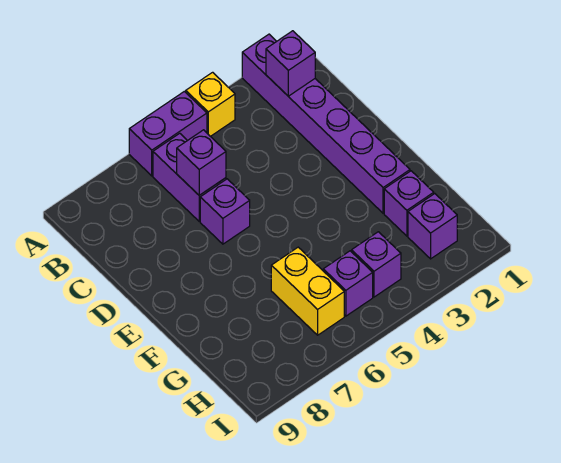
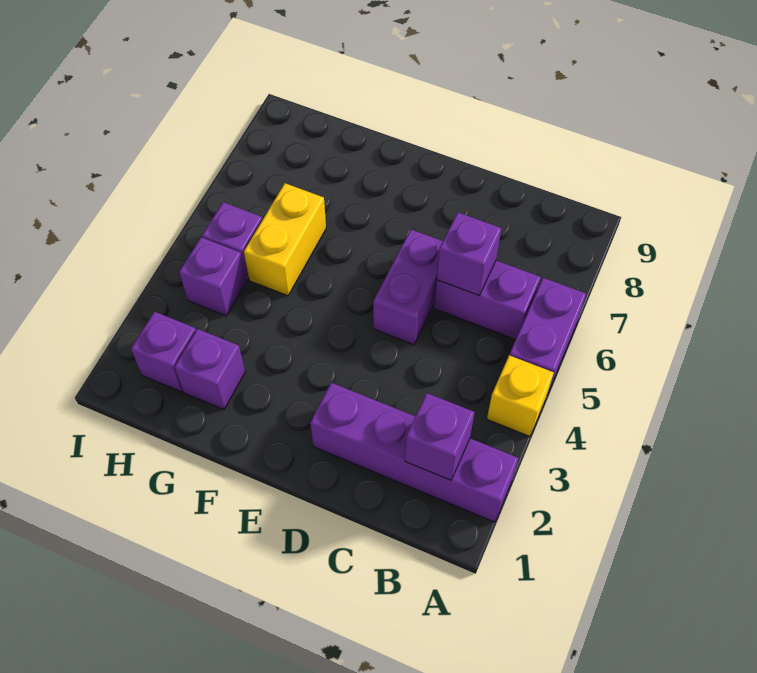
purple 1x6 brick [242,34,410,213] -> purple 1x4 brick [310,383,518,522]
purple 1x1 brick [200,179,250,244] -> purple 1x2 brick [373,229,443,345]
yellow 1x2 brick [271,247,344,335] -> yellow 1x2 brick turned to [244,183,326,296]

